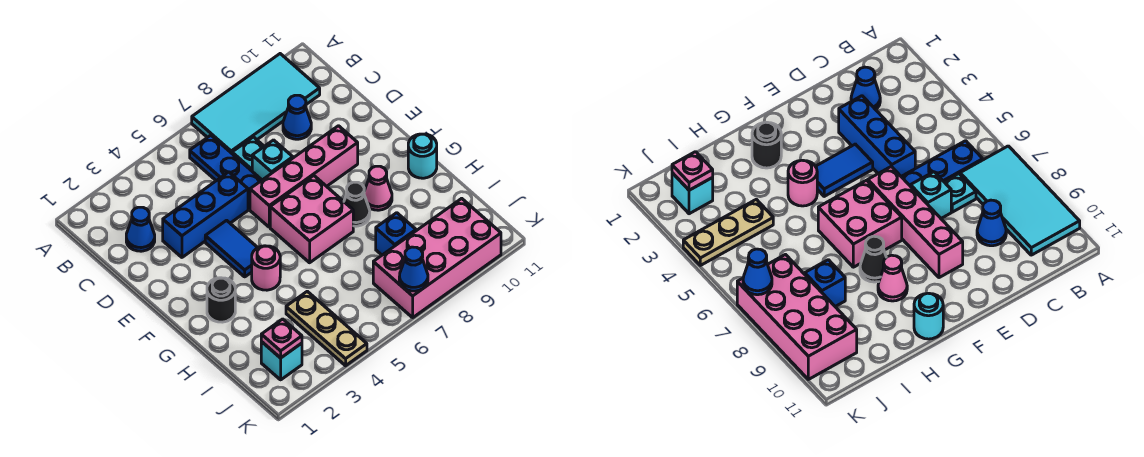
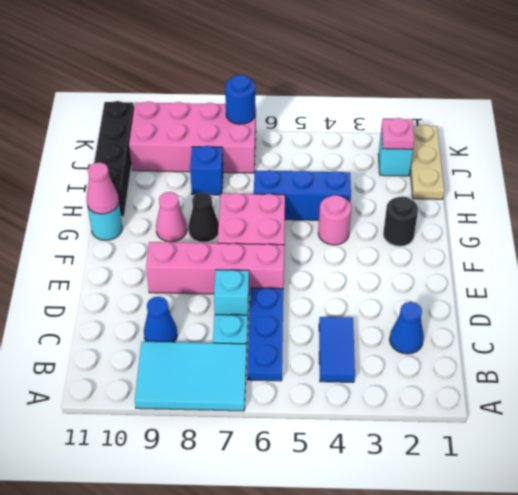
cyan 2x4 tile [192,54,320,153] -> cyan 2x3 tile [135,342,247,411]
blue 1x3 brick [163,172,248,257] -> blue 1x3 brick moved to [254,170,351,220]
blue 1x2 tile [205,220,258,277] -> blue 1x2 tile moved to [319,317,355,382]
none -> pink 1x1 cone [86,162,119,214]
none -> black 1x4 brick [94,101,134,216]
tan 1x3 plate [286,291,367,366] -> tan 1x3 plate moved to [410,125,444,199]
blue 1x1 cone [399,247,428,291] -> blue 1x1 round brick [225,75,255,124]

